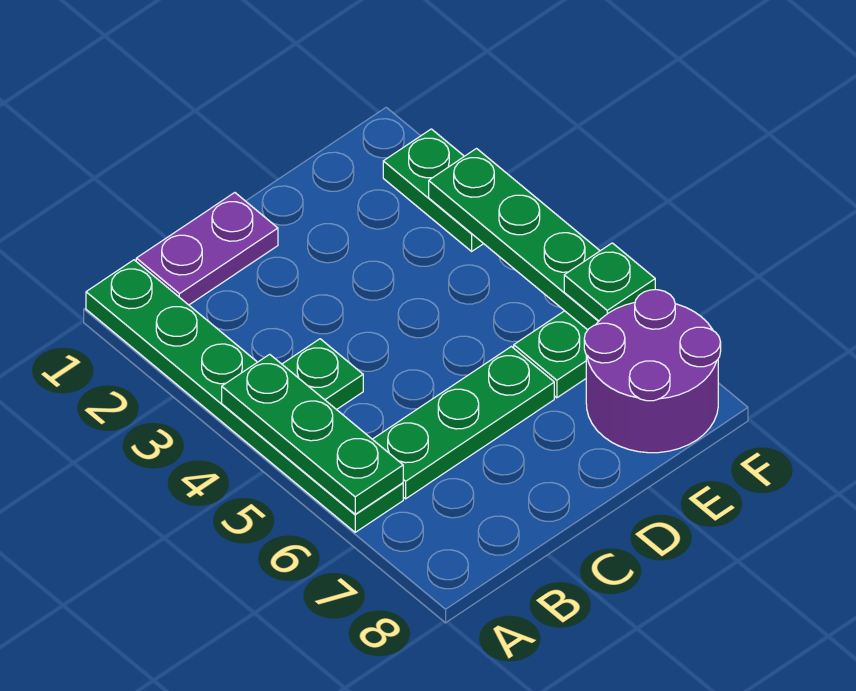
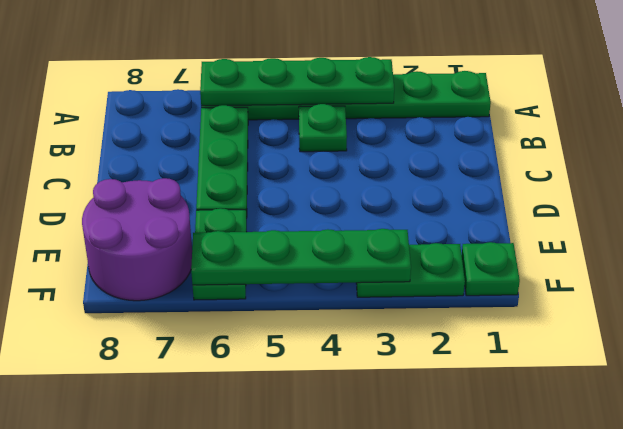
green 1x3 plate [222,354,403,514] -> green 1x4 plate [200,57,394,106]
purple 1x2 plate [136,193,278,305] -> none
green 1x1 plate [564,243,655,321] -> green 1x1 plate moved to [462,242,520,296]

